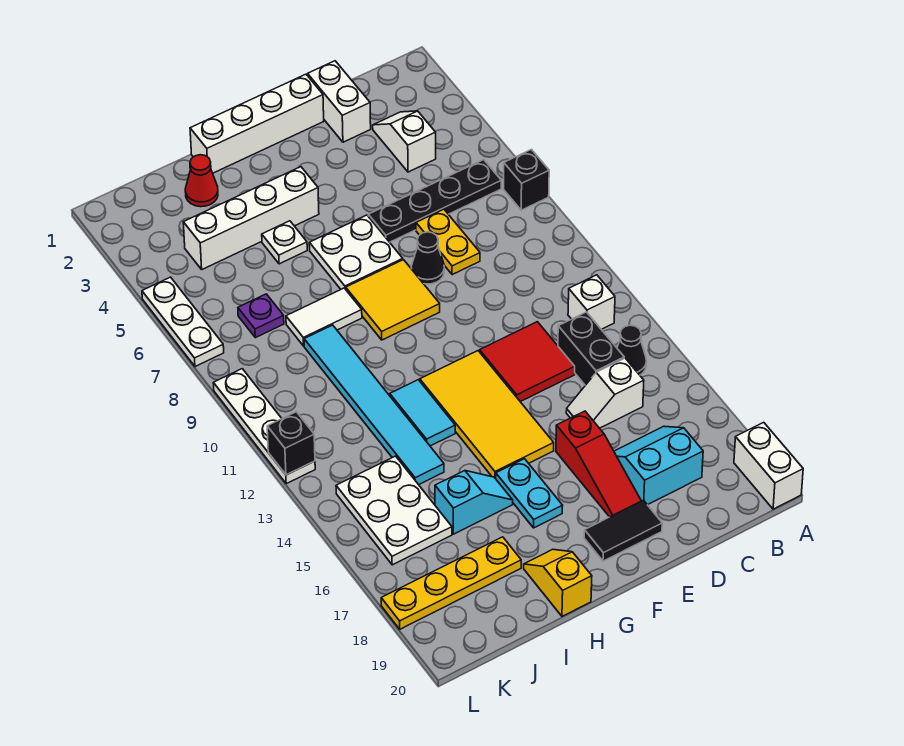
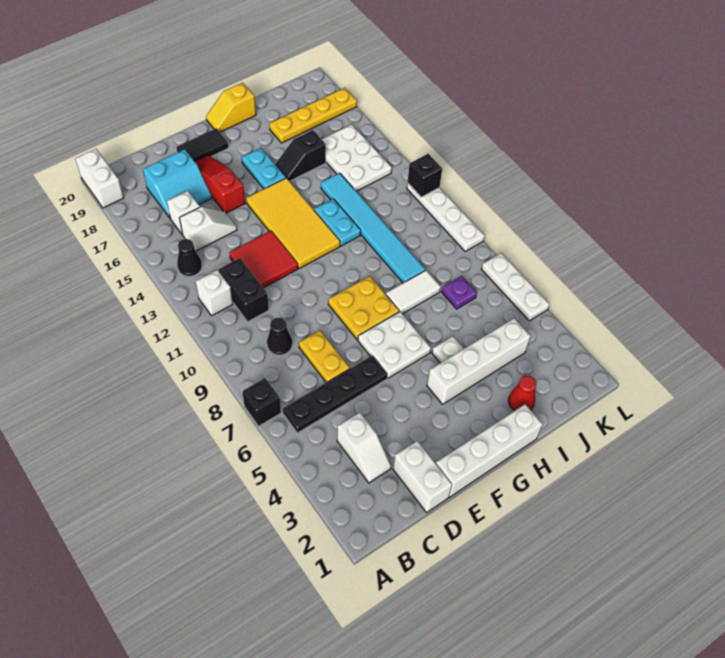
black 1x2 brick [558,312,624,385] -> black 1x2 brick moved to [219,258,269,322]
none -> white 1x1 brick [167,191,200,235]
black 1x1 cone [411,232,444,284] -> black 1x1 cone moved to [267,318,292,355]
yellow 2x2 tile [346,260,440,340] -> yellow 2x2 plate [328,276,399,340]
cyan 1x2 tile [390,380,455,446] -> cyan 1x2 plate [314,199,361,246]
cyan 1x2 slope [435,471,513,534] -> black 1x2 slope [275,130,326,181]
yellow 1x2 slope [524,549,592,616] -> yellow 1x2 slope turned to [206,82,256,132]

